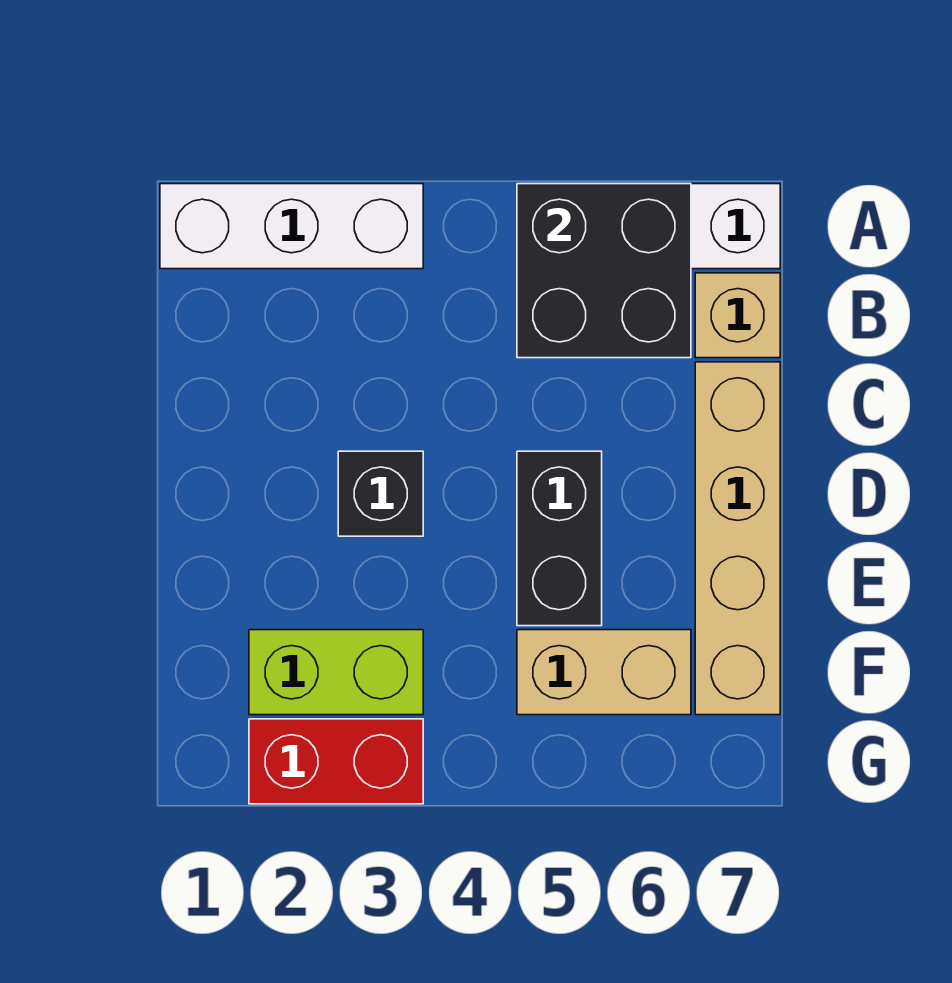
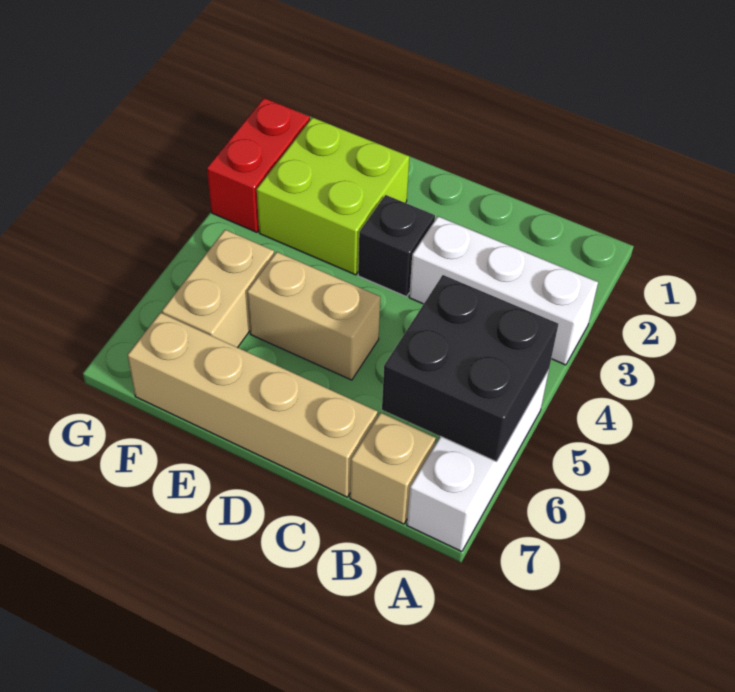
white 1x3 brick [160,184,423,269] -> white 1x3 brick turned to [409,217,598,365]
black 1x2 brick [517,451,602,626] -> tan 1x2 brick [247,252,380,380]
lime 1x2 brick [249,630,423,715] -> lime 2x2 brick [257,117,409,275]

